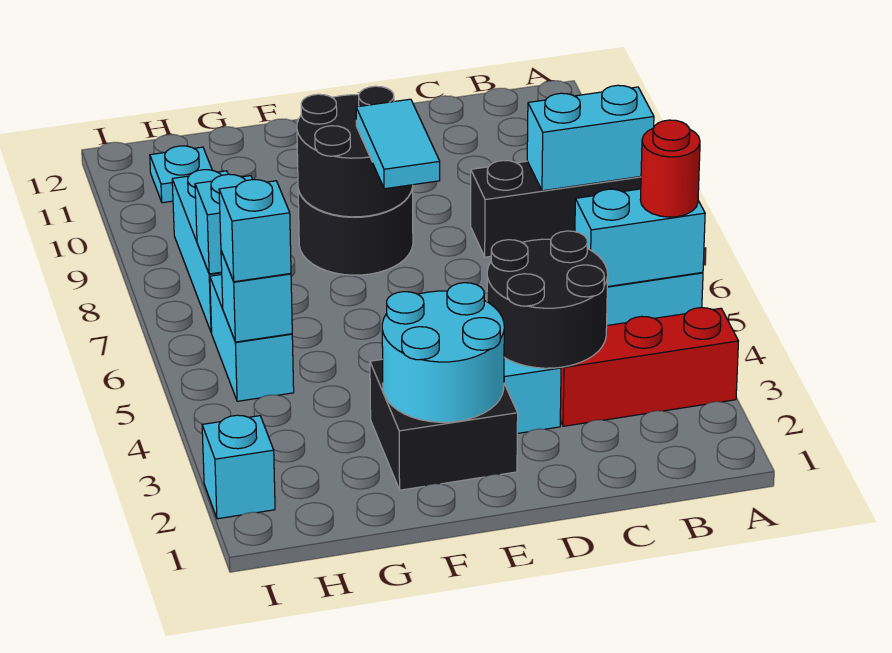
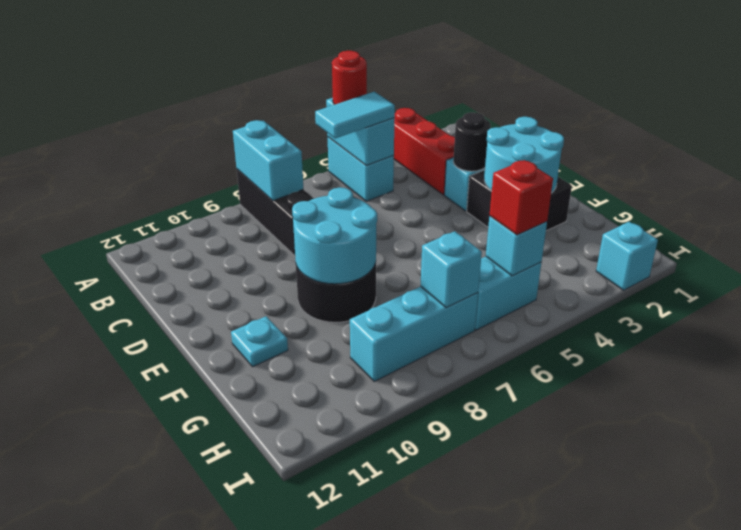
black 2x2 round brick [487,231,608,368] -> black 1x1 round brick [453,112,491,171]
cyan 1x2 tile [356,99,440,189] -> cyan 1x2 tile moved to [315,92,395,139]
black 2x2 round brick [297,86,413,217] -> cyan 2x2 round brick [292,187,377,284]
cyan 1x1 brick [219,180,291,282] -> red 1x1 brick [489,160,553,235]
cyan 1x1 plate [150,146,212,203] -> cyan 1x1 plate moved to [231,316,288,367]

